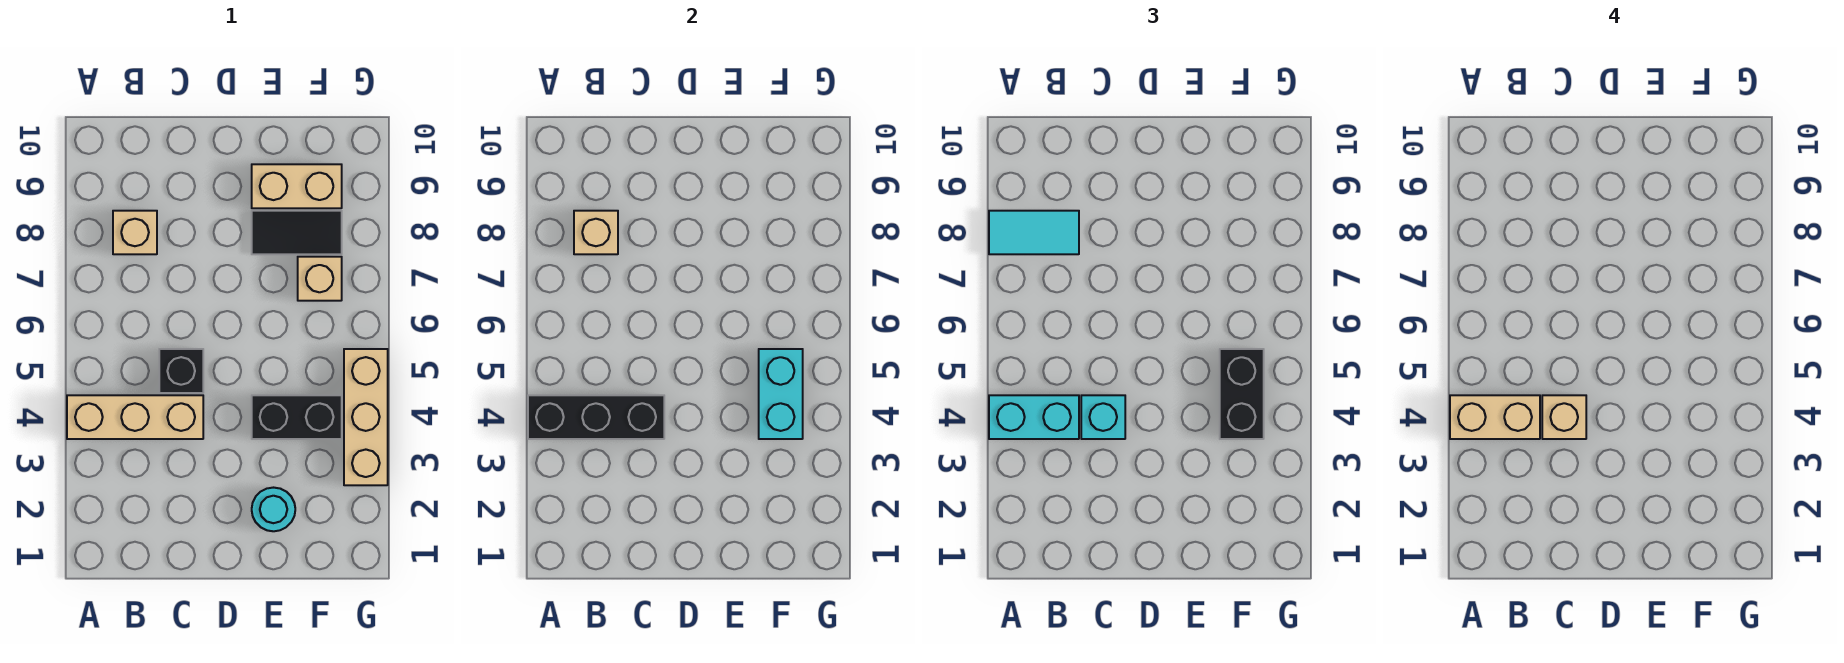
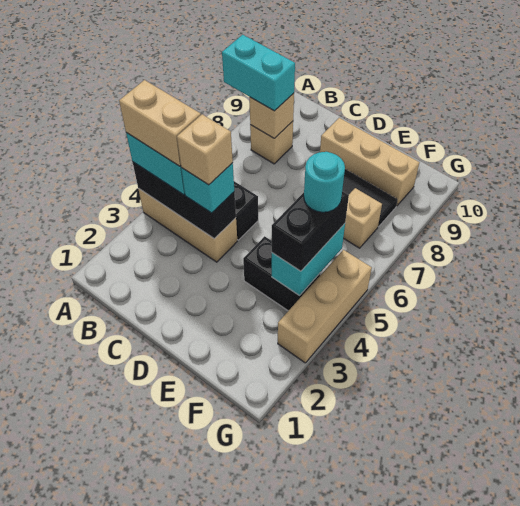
cyan 1x2 tile [989,211,1079,254] -> cyan 1x2 brick [222,35,295,111]
cyan 1x1 round brick [252,488,295,531] -> cyan 1x1 round brick moved to [304,152,345,212]
tan 1x2 brick [252,164,342,208] -> tan 1x3 brick [320,118,419,206]

